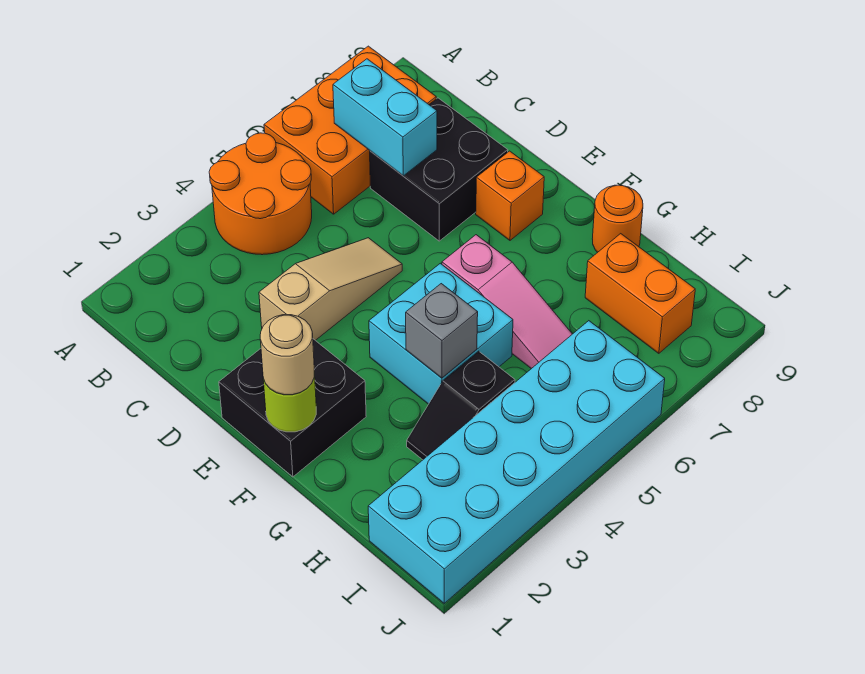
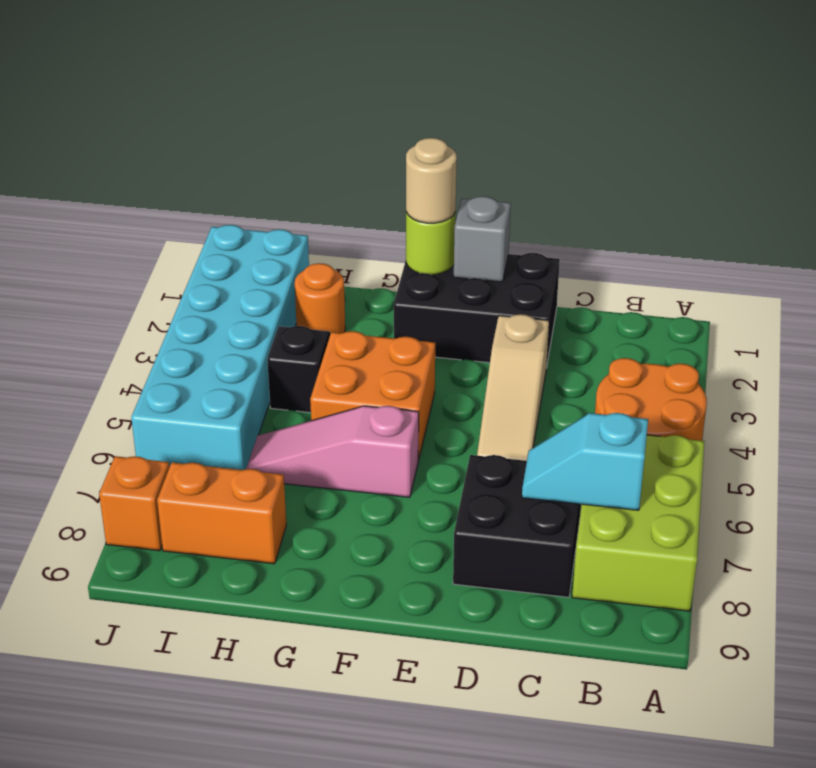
orange 2x3 brick [264,46,436,214] -> lime 2x3 brick [572,435,704,611]
cyan 1x2 brick [333,59,437,176] -> cyan 1x2 slope [522,413,648,510]
black 2x2 brick [219,339,366,477] -> black 2x3 brick [394,253,560,368]
orange 1x1 brick [476,151,544,240] -> orange 1x1 brick moved to [99,456,169,551]
cyan 2x2 brick [369,263,513,404] -> orange 2x2 brick [310,331,435,460]
grey 1x1 brick [406,284,478,378] -> grey 1x1 brick moved to [454,196,511,282]
orange 1x1 round brick [592,185,643,252] -> orange 1x1 round brick moved to [295,263,345,333]

